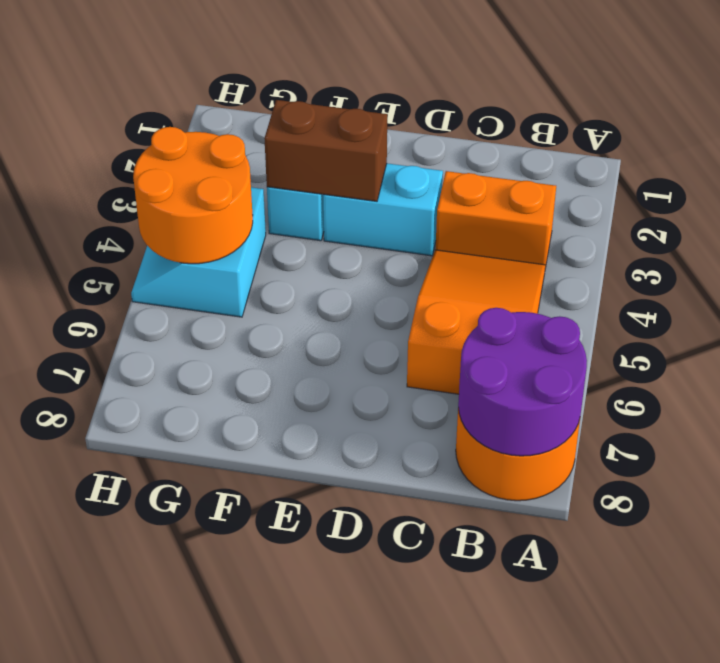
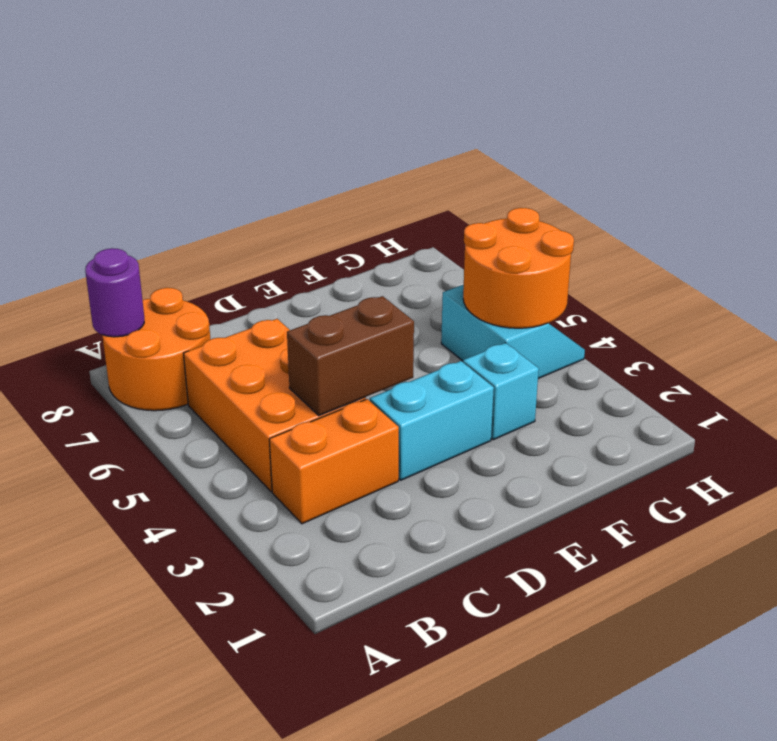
purple 2x2 round brick [458,308,587,456] -> purple 1x1 round brick [85,248,144,337]
orange 2x3 slope [407,250,545,394] -> orange 2x3 brick [183,319,366,492]
brown 1x2 brick [264,100,387,201] -> brown 1x2 brick moved to [287,296,414,416]

